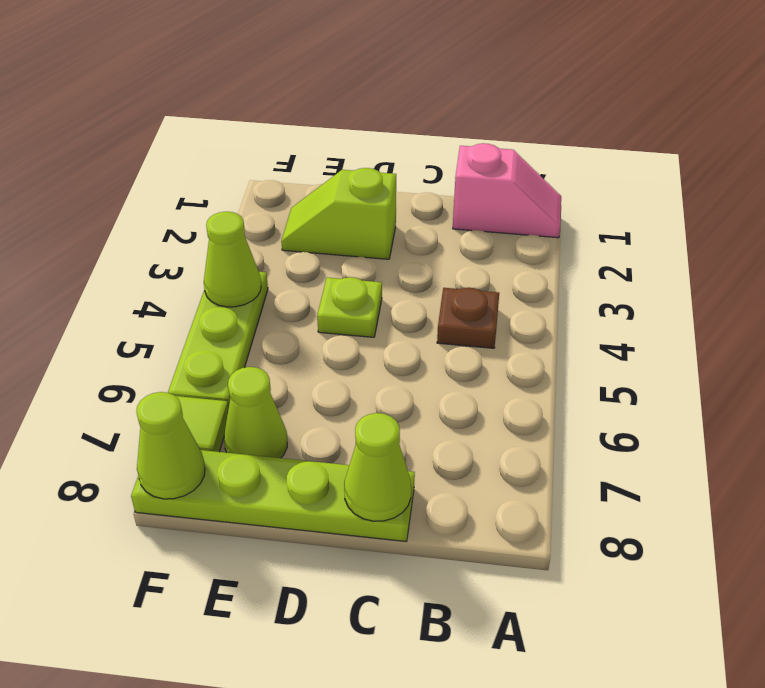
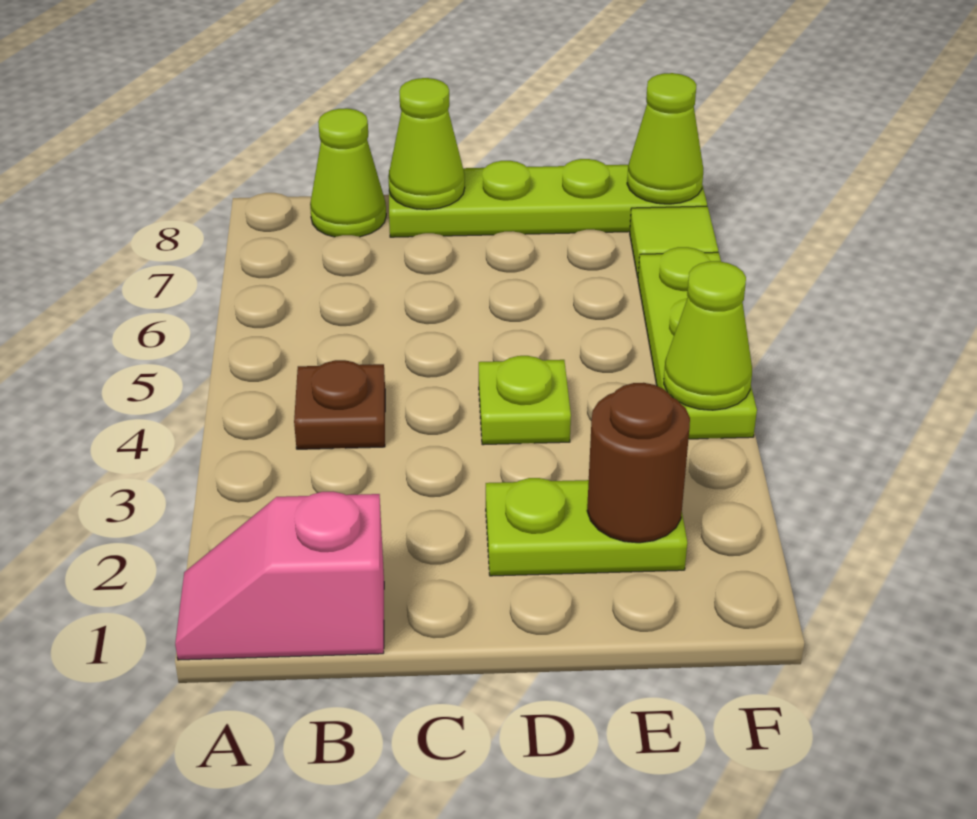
lime 1x2 slope [281,168,396,259] -> lime 1x2 plate [486,478,687,576]
none -> brown 1x1 round brick [587,383,690,543]
lime 1x1 cone [224,367,287,458] -> lime 1x1 cone moved to [310,108,386,237]

